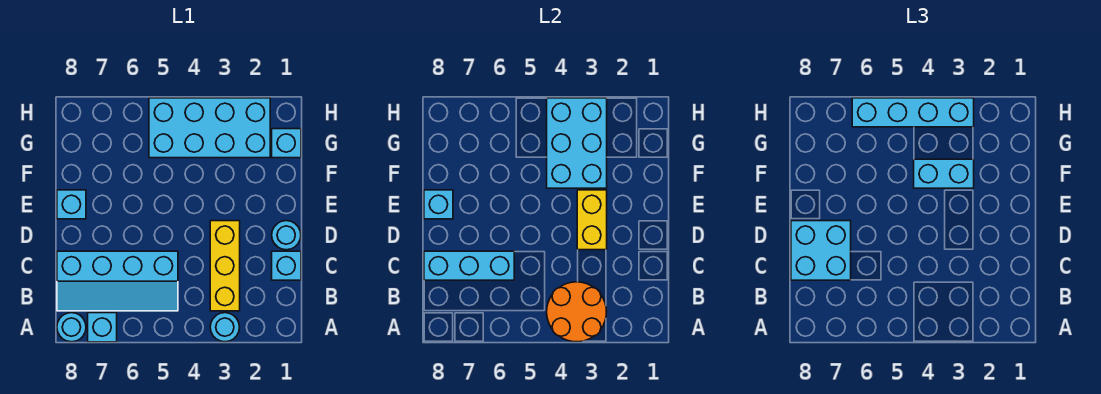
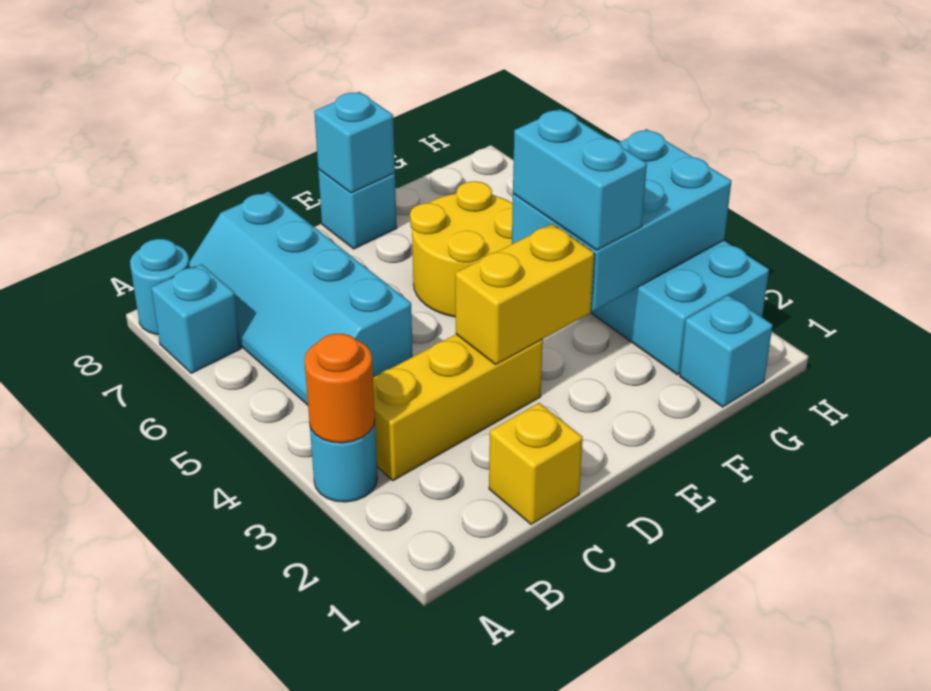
orange 2x2 round brick [547,282,606,342] -> orange 1x1 round brick [304,334,375,443]
cyan 1x1 brick [272,251,301,280] -> yellow 1x1 brick [489,403,583,524]
cyan 1x3 brick [424,251,514,280] -> none
cyan 2x2 brick [791,221,851,280] -> none
cyan 1x1 round brick [272,221,301,250] -> none
none -> yellow 2x2 round brick [410,181,513,317]
cyan 1x4 brick [852,98,974,127] -> none

